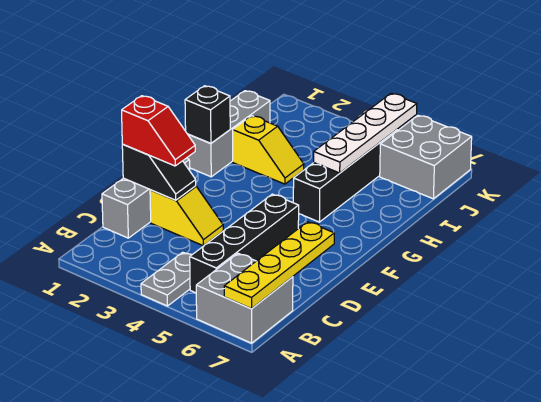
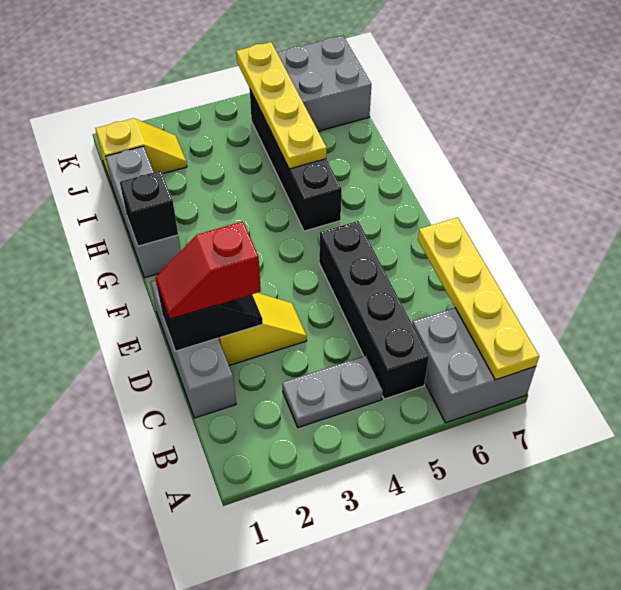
grey 1x2 plate [141,252,191,306] -> grey 1x2 plate turned to [282,356,383,428]
red 1x2 slope [122,96,195,166] -> red 1x2 slope turned to [155,222,261,319]
yellow 1x2 slope [233,116,304,184] -> yellow 1x2 slope moved to [95,118,187,185]
white 1x4 plate [314,93,417,173] -> yellow 1x4 plate [236,42,327,169]

